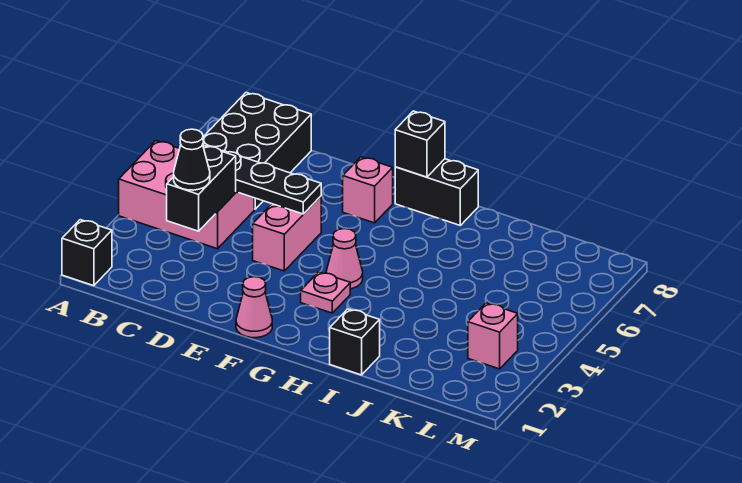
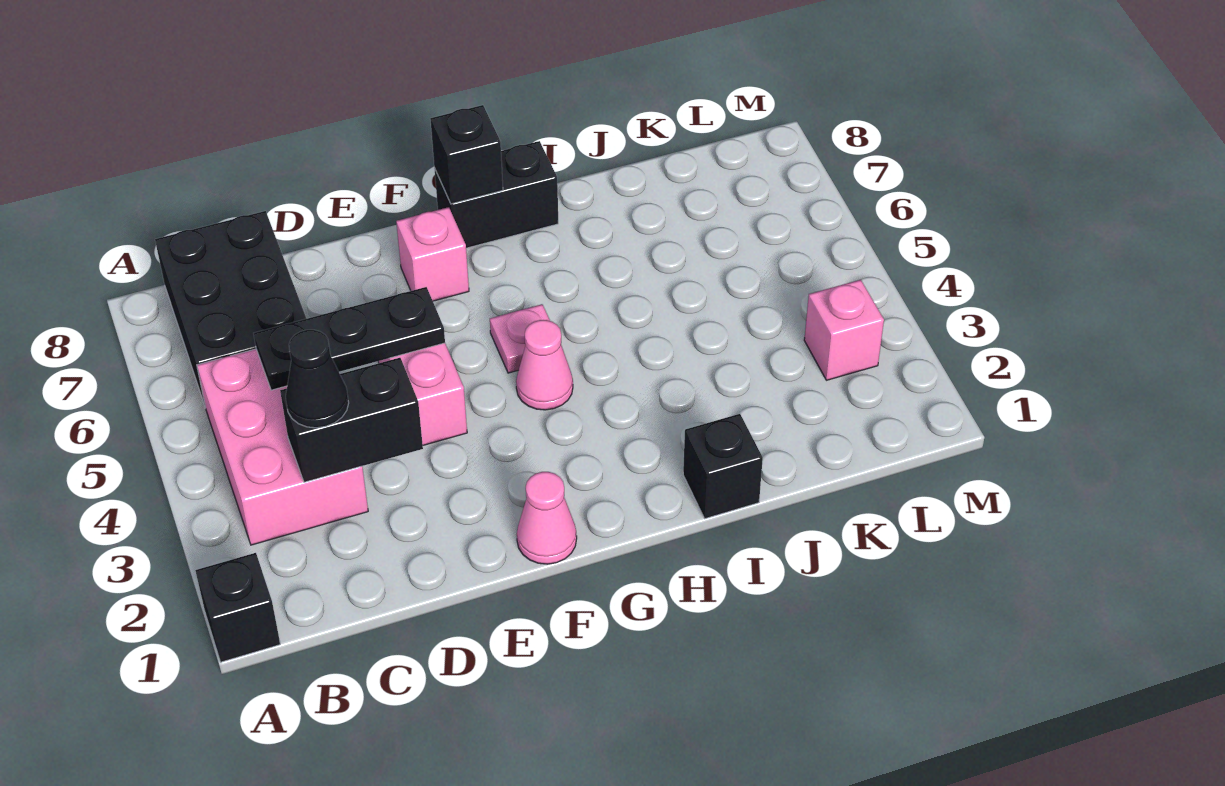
pink 2x3 brick [119,141,254,249] -> pink 2x3 brick turned to [197,349,368,545]
black 1x2 brick [167,146,236,231] -> black 1x2 brick turned to [280,358,423,482]
pink 1x1 plate [301,272,350,313] -> pink 1x1 plate moved to [490,304,550,373]

